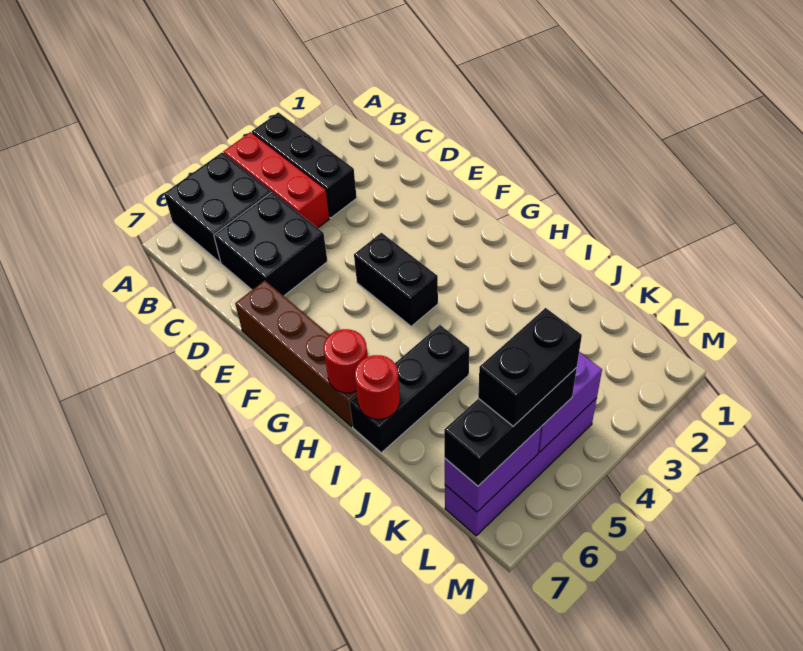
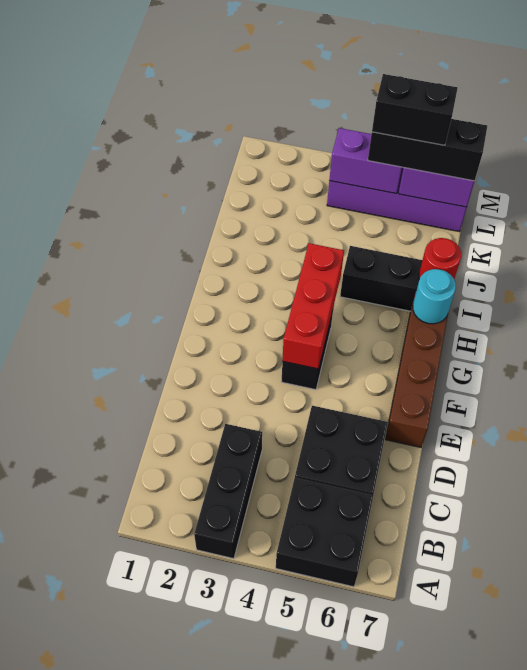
red 1x3 brick [223,132,329,228] -> red 1x3 brick moved to [282,243,344,369]
red 1x1 round brick [324,329,368,393] -> cyan 1x1 round brick [413,269,456,324]

